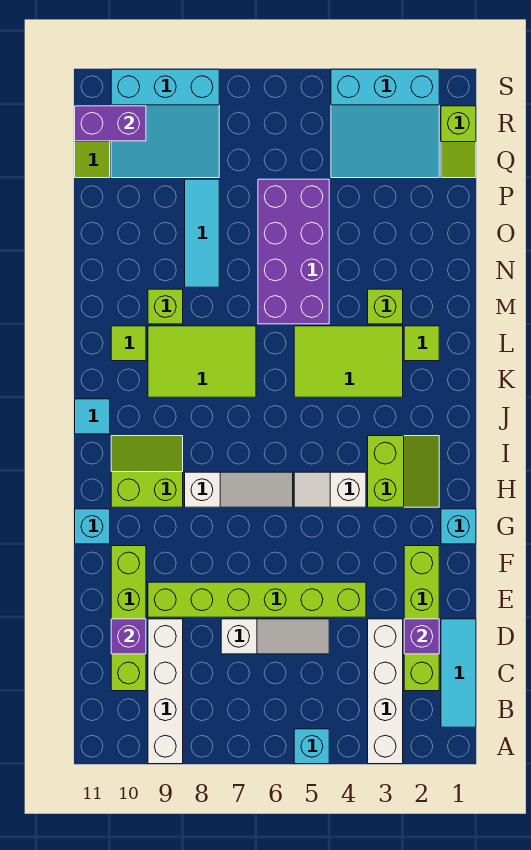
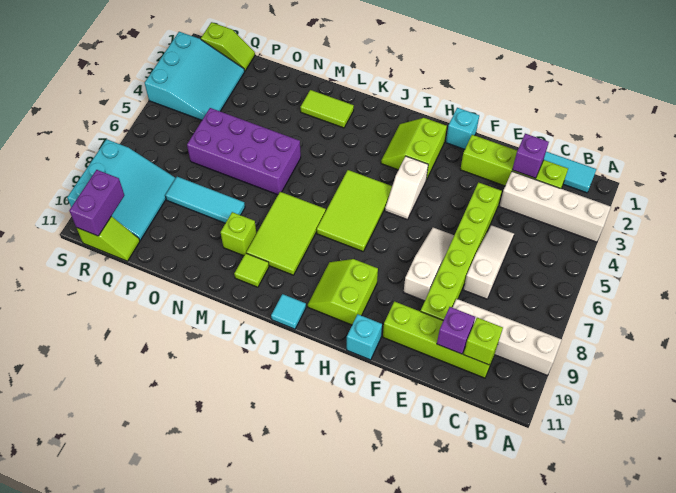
cyan 1x1 brick [294,729,329,764] -> none
lime 2x2 slope [368,436,439,507] -> lime 2x2 slope turned to [381,118,447,180]
white 1x3 slope [185,472,293,507] -> white 1x3 slope moved to [404,228,454,301]
lime 2x3 tile [294,326,403,397] -> lime 2x3 tile moved to [317,170,392,251]
lime 1x1 tile [404,326,439,361] -> lime 1x2 tile [301,90,354,128]
lime 1x1 brick [368,289,403,324] -> lime 1x1 brick moved to [464,318,503,365]

